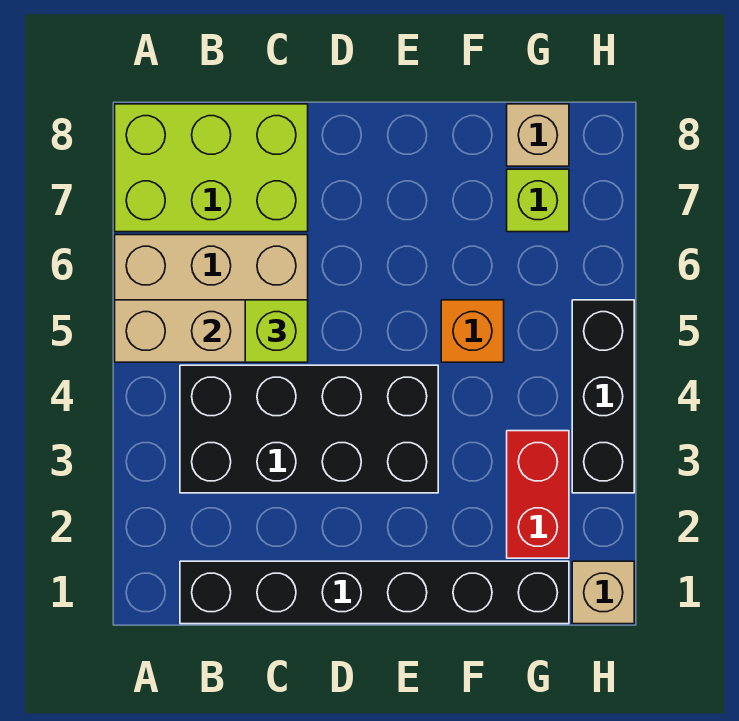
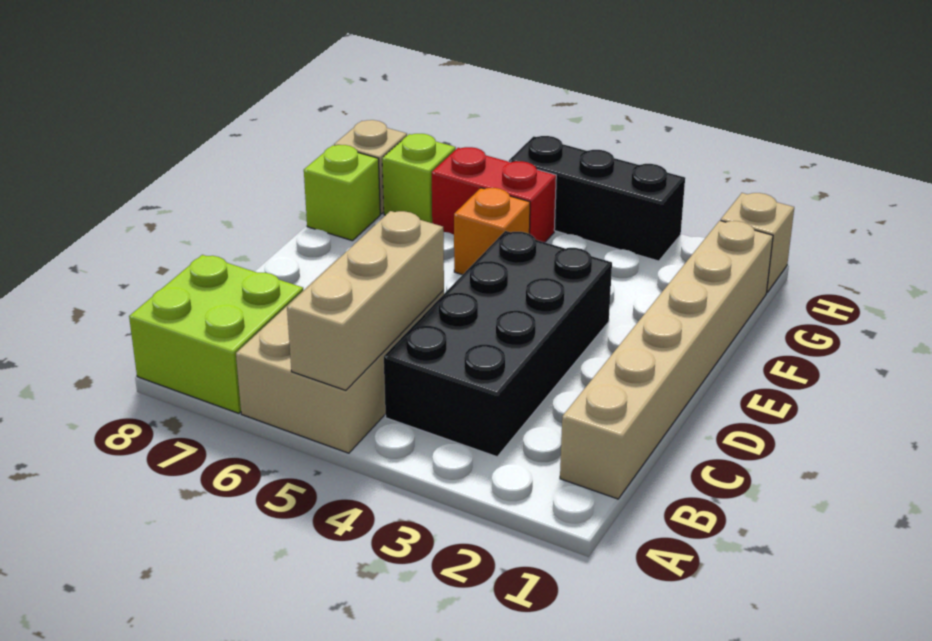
lime 2x3 brick [115,104,308,232] -> lime 2x2 brick [129,255,303,413]
black 1x6 brick [180,561,569,624] -> tan 1x6 brick [560,221,773,499]
lime 1x1 brick [245,300,308,362] -> lime 1x1 brick moved to [304,145,380,241]
red 1x2 brick [507,431,569,558] -> red 1x2 brick moved to [432,147,556,242]

